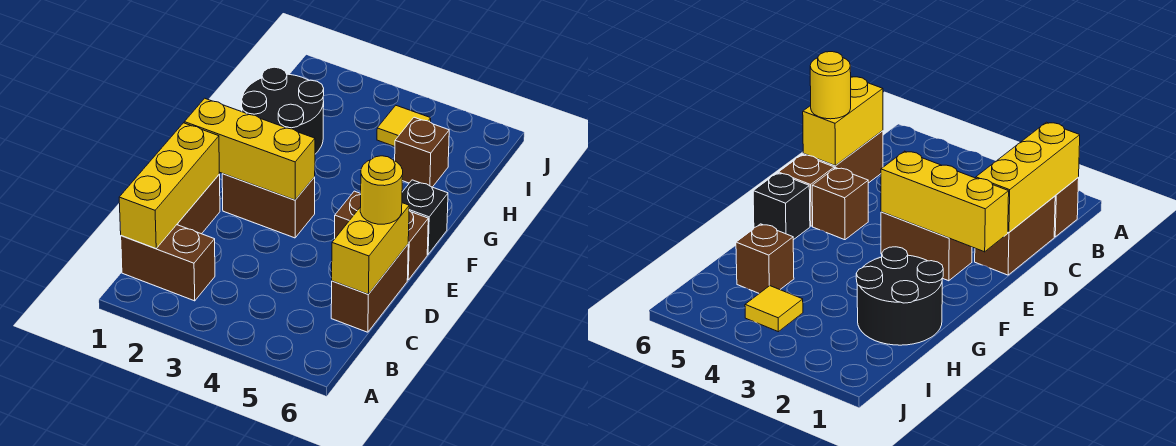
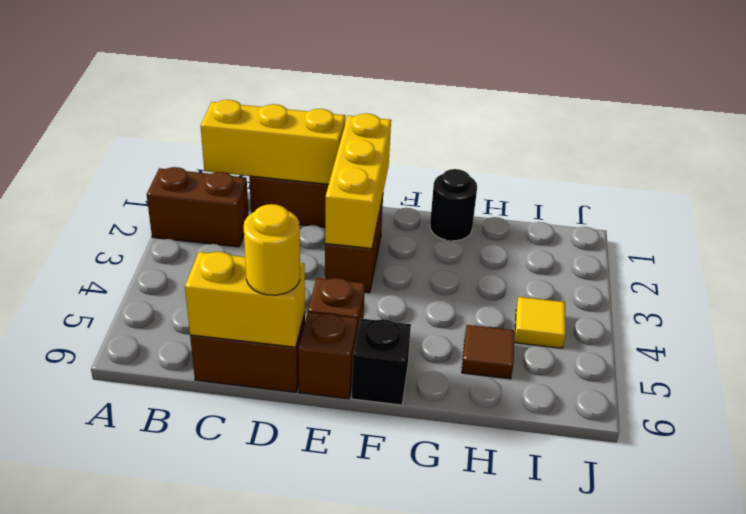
brown 1x2 brick [121,225,215,301] -> brown 1x2 brick turned to [147,167,249,247]
black 2x2 round brick [242,67,324,154] -> black 1x1 round brick [430,169,477,241]
brown 1x1 brick [395,117,449,187] -> brown 1x1 tile [462,325,515,379]

